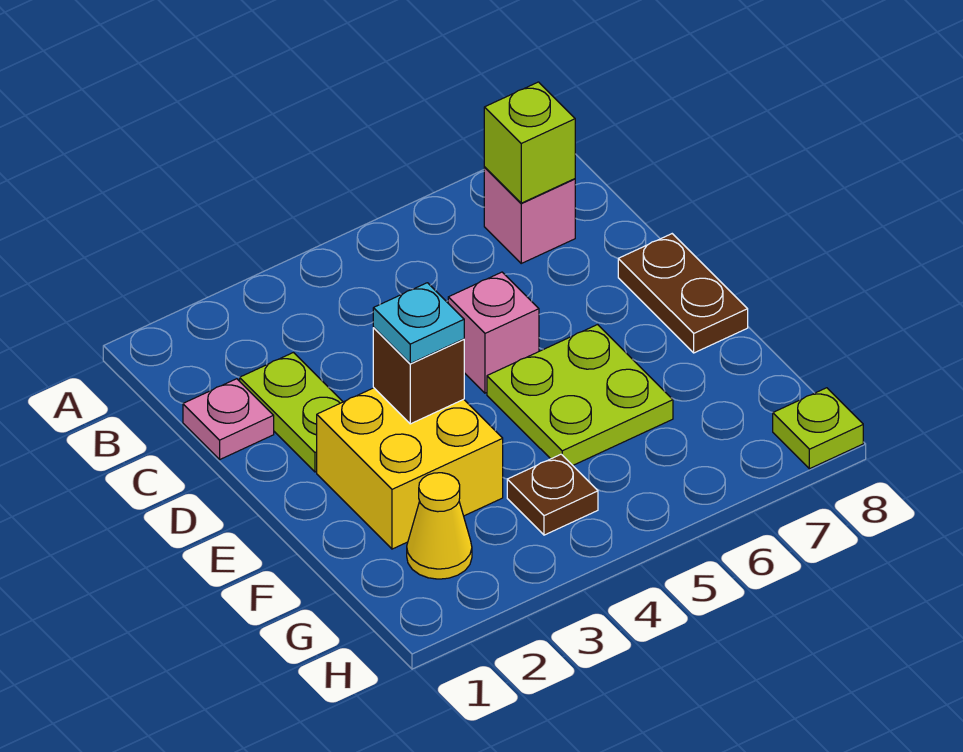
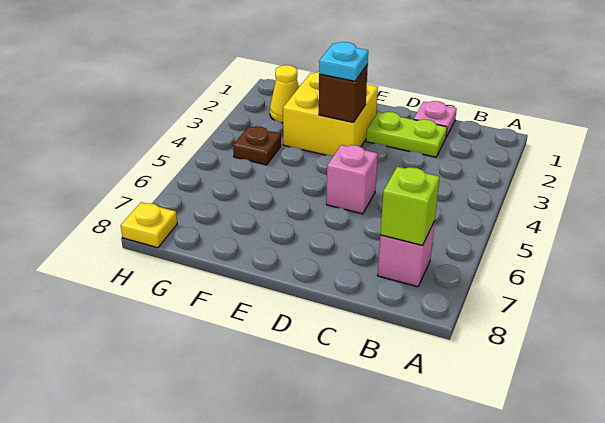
brown 1x2 plate [618,234,748,353] -> none
lime 2x2 plate [487,325,673,465] -> none
lime 1x1 plate [773,388,863,469] -> yellow 1x1 plate [121,202,177,248]

